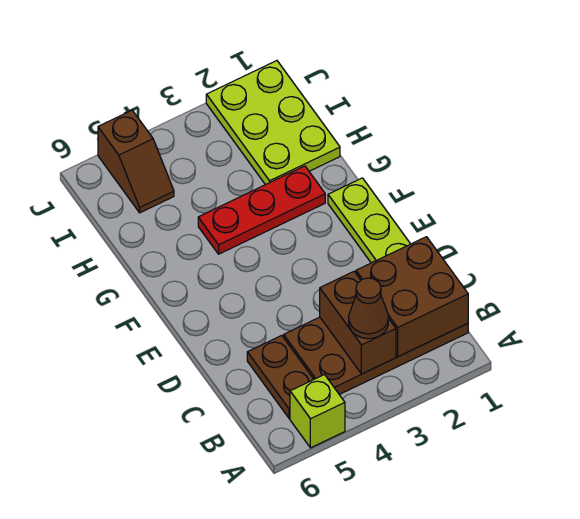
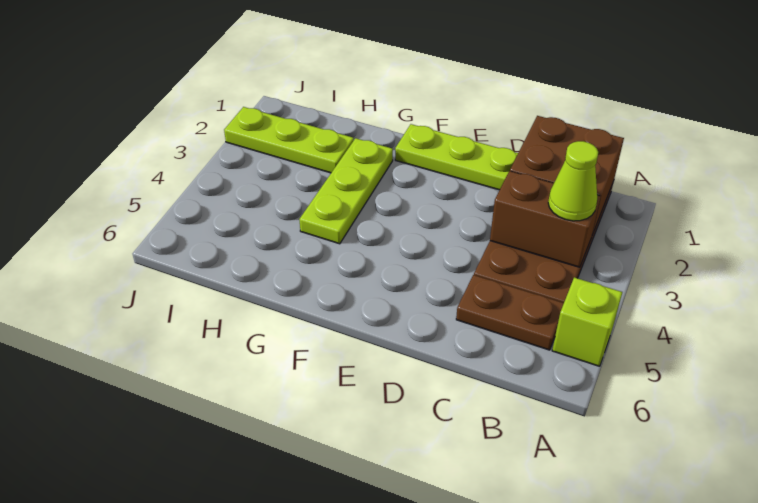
brown 1x1 cone [349,278,388,339] -> lime 1x1 cone [548,141,598,221]
red 1x3 plate [198,166,325,254] -> lime 1x3 plate [299,138,393,244]
lime 2x3 plate [206,61,340,185] -> lime 1x3 plate [224,107,354,173]
brown 1x2 slope [98,110,174,213] -> none

